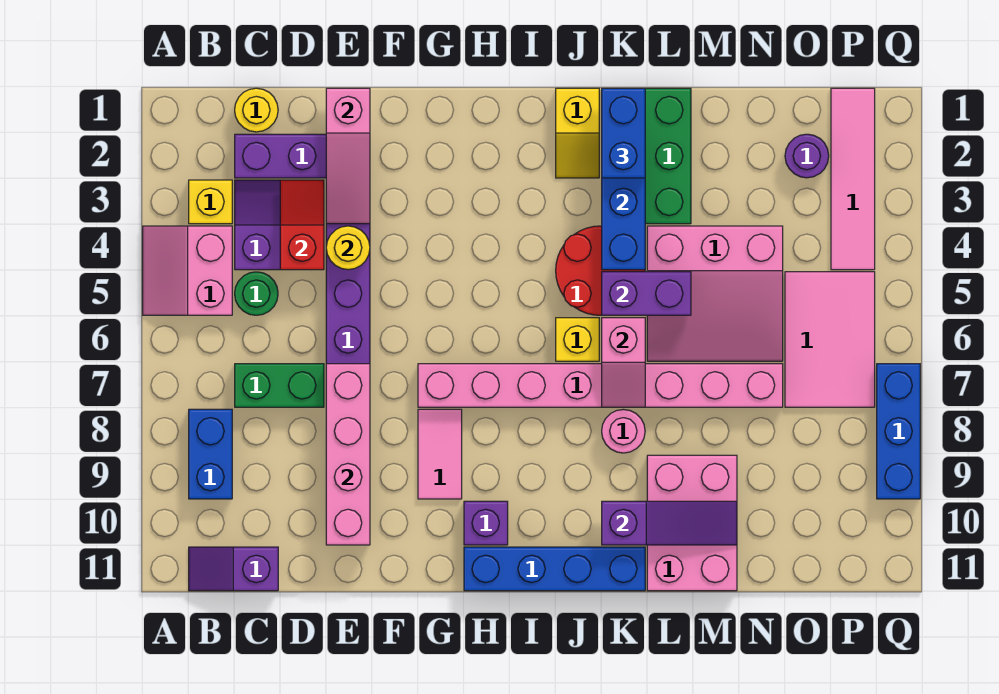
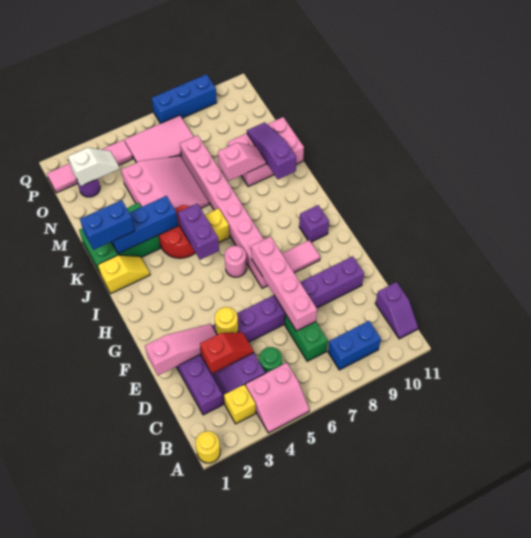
yellow 1x1 round brick [235,88,278,132] -> yellow 1x1 round brick moved to [196,431,220,463]
red 1x2 slope [280,180,324,270] -> red 1x2 slope turned to [200,332,254,374]
pink 1x4 brick [326,364,370,545] -> pink 1x4 brick turned to [251,237,317,331]
blue 1x4 brick [464,547,645,591] -> none
purple 1x2 brick [602,272,691,315] -> purple 1x2 brick moved to [178,204,219,260]
pink 1x2 slope [602,318,645,407] -> pink 1x2 slope moved to [218,143,266,181]
pink 1x1 round brick [602,409,645,453] -> pink 1x1 round brick moved to [225,246,247,277]
none -> white 1x2 slope [68,148,120,186]

